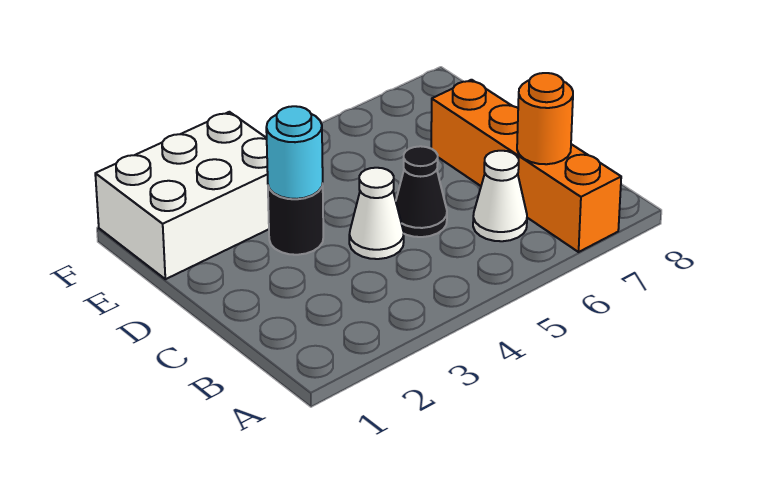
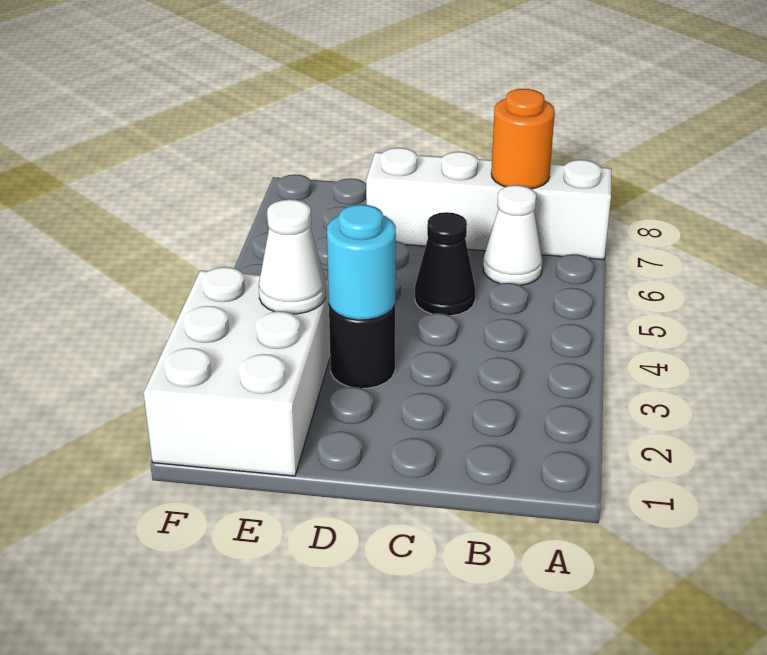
orange 1x4 brick [431,80,621,252] -> white 1x4 brick [366,148,612,259]
white 1x1 cone [349,168,404,259] -> white 1x1 cone moved to [259,199,326,314]

